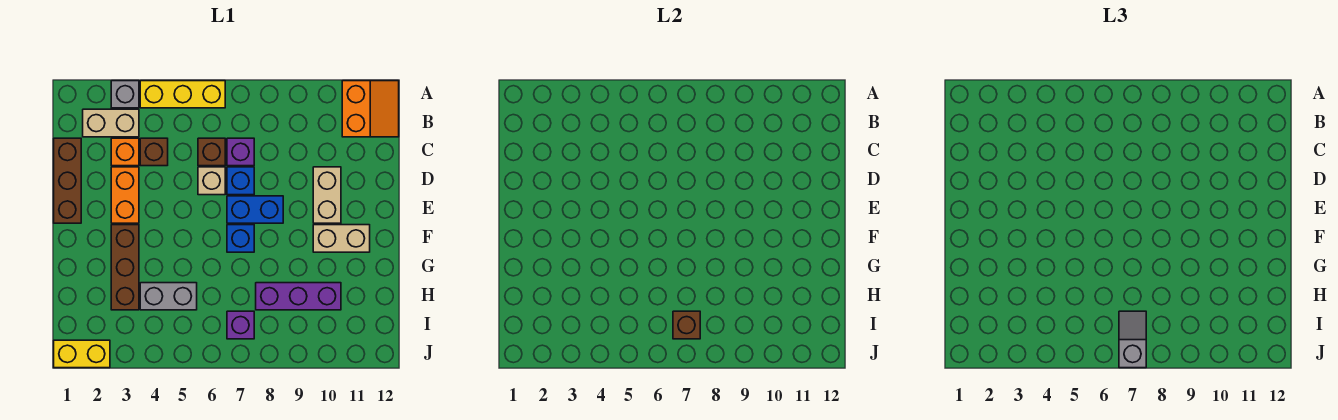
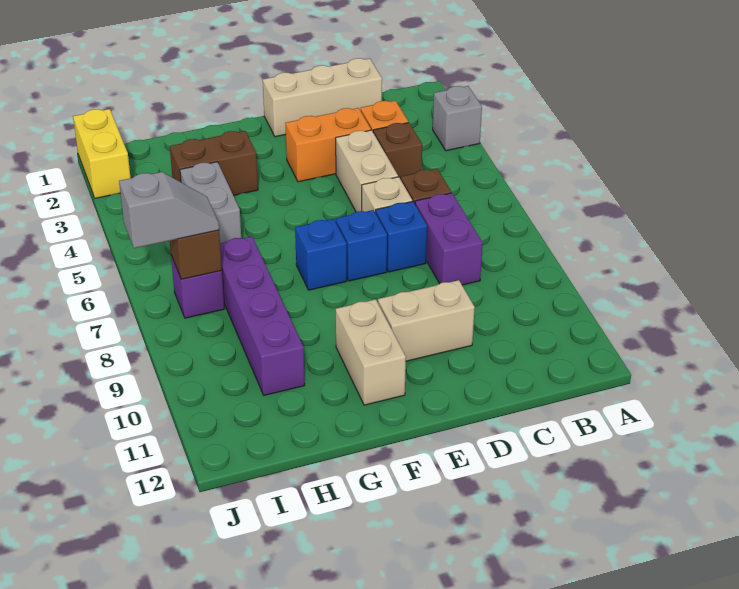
yellow 1x3 brick [140,81,225,108] -> none
orange 2x2 slope [342,81,399,137] -> none
tan 1x2 brick [83,109,139,137] -> tan 1x2 brick moved to [336,130,398,212]
brown 1x3 brick [54,138,81,223] -> tan 1x3 brick [263,58,382,137]
purple 1x1 brick [227,138,254,166] -> purple 1x2 brick [415,193,483,285]
blue 1x2 brick [227,196,283,223] -> blue 1x1 brick [336,210,387,281]
brown 1x3 brick [111,225,139,310] -> brown 1x2 brick [170,131,258,195]
purple 1x3 brick [256,283,341,310] -> purple 1x4 brick [220,236,305,395]

